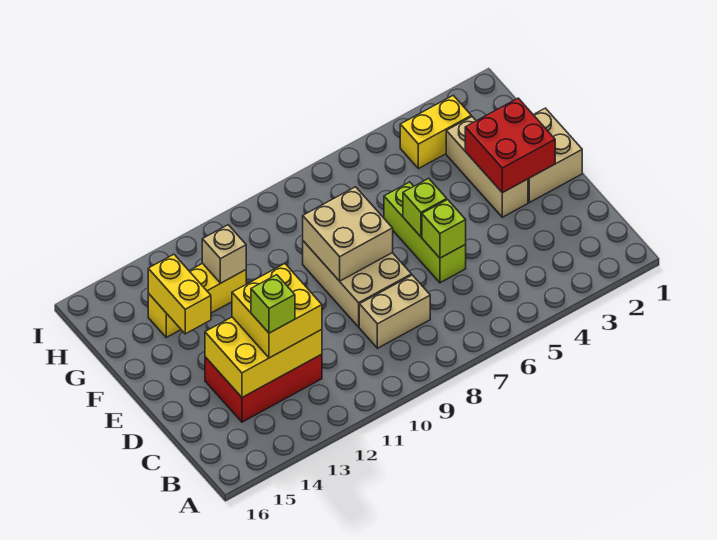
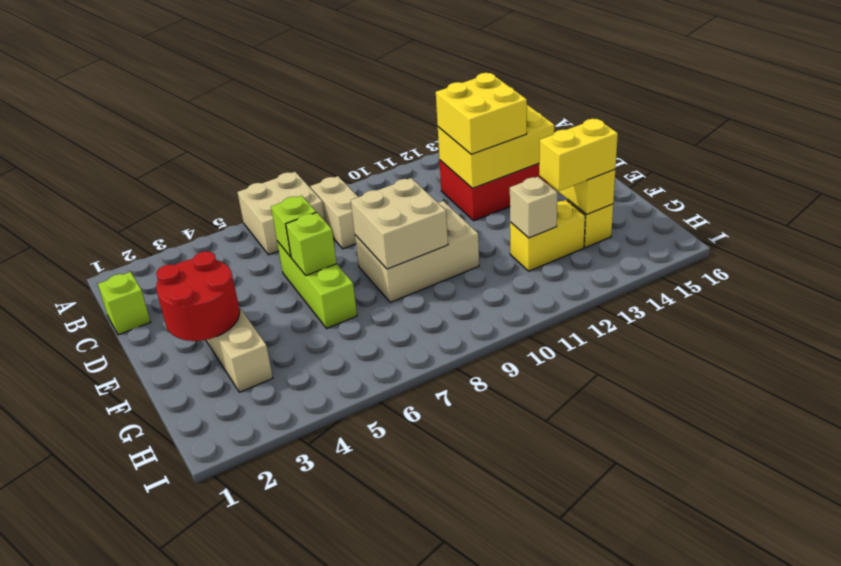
tan 1x2 brick [359,275,430,348] -> tan 1x2 brick turned to [310,176,358,249]
lime 1x1 brick [251,275,295,333] -> lime 1x1 brick moved to [98,272,150,335]
tan 2x3 brick [303,241,412,327] -> tan 2x3 brick turned to [355,201,479,302]
tan 2x2 brick [528,108,582,203] -> tan 2x2 brick moved to [237,172,325,255]
red 2x2 brick [465,98,555,193] -> red 2x2 round brick [156,251,240,341]
yellow 1x2 brick [400,95,471,169] -> yellow 1x2 brick moved to [539,119,618,191]

